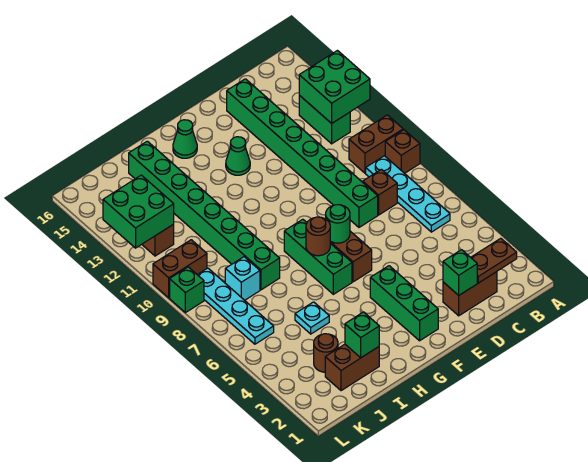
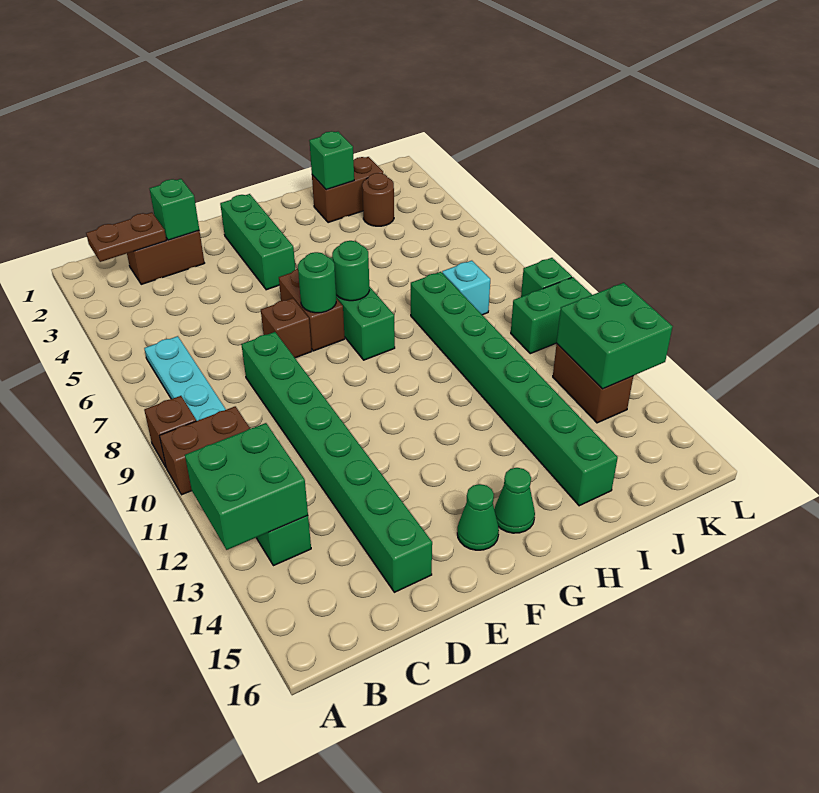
brown 1x1 brick [363,169,397,215] -> brown 1x1 brick moved to [261,298,312,358]
green 1x1 cone [226,137,250,175] -> green 1x1 cone moved to [457,484,499,550]
brown 1x1 round brick [306,217,330,256] -> green 1x1 round brick [332,241,369,301]
cyan 1x1 plate [295,302,329,334] -> none
cyan 1x4 plate [197,268,274,344] -> none
brown 1x2 brick [153,240,207,298] -> green 1x2 brick [511,277,592,354]

